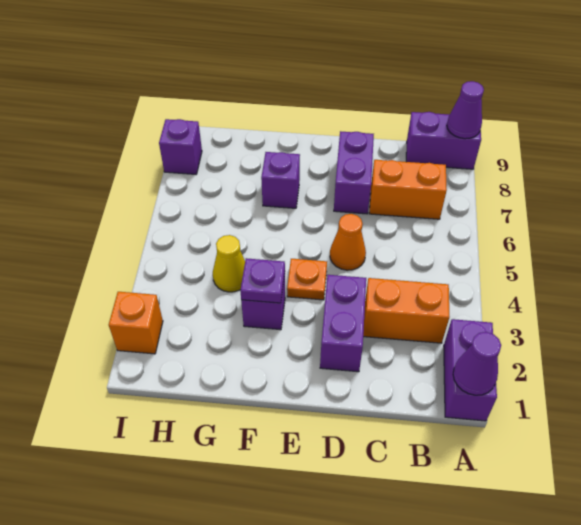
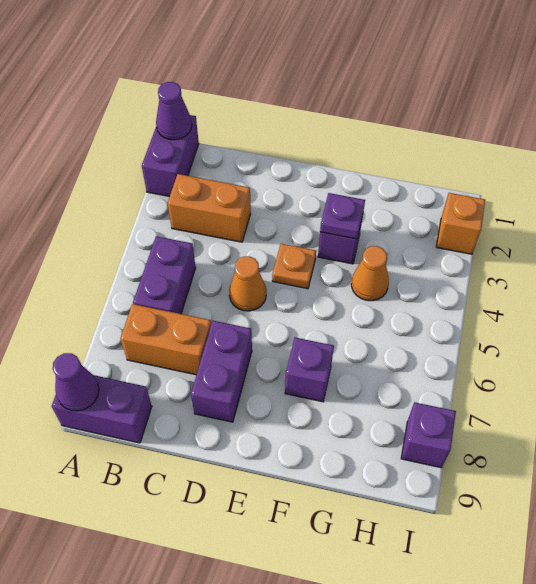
purple 1x2 brick [320,275,366,372] -> purple 1x2 brick moved to [133,236,196,314]
yellow 1x1 cone [213,235,245,292] -> orange 1x1 cone [351,246,389,301]

